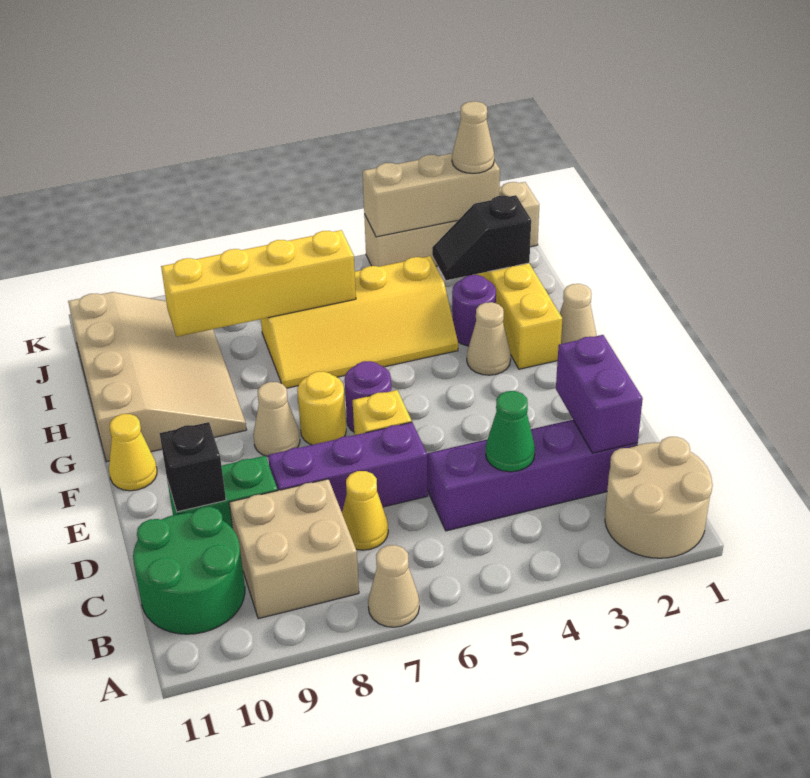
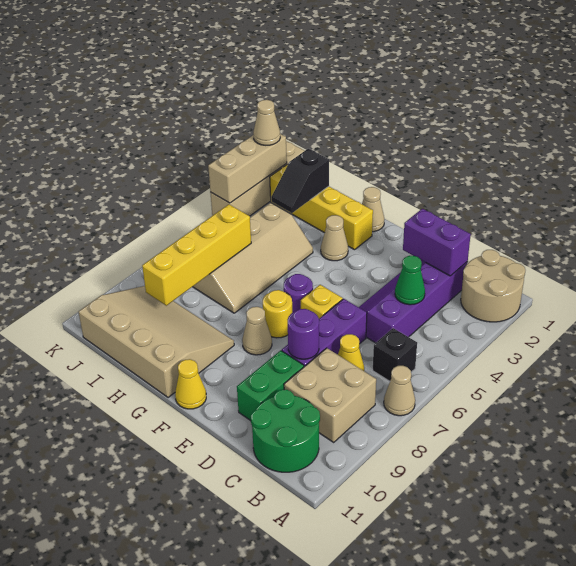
black 1x1 brick [159,422,226,512] -> black 1x1 brick moved to [373,328,417,381]
purple 1x1 round brick [452,275,496,346] -> purple 1x1 round brick moved to [288,309,319,359]
yellow 2x4 slope [261,256,458,388] -> tan 2x4 slope [193,203,313,313]

